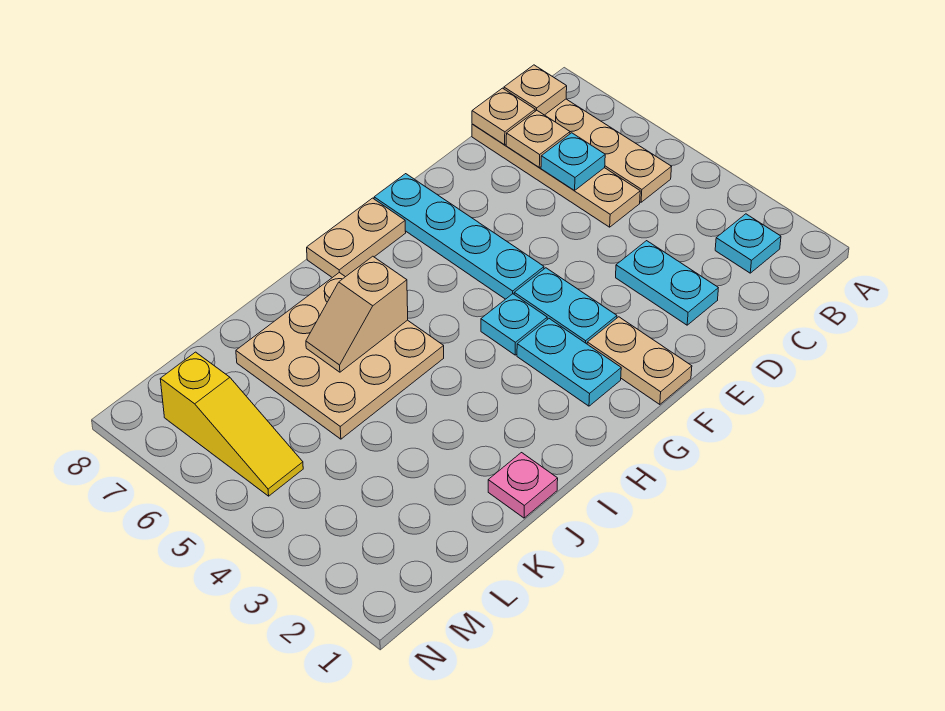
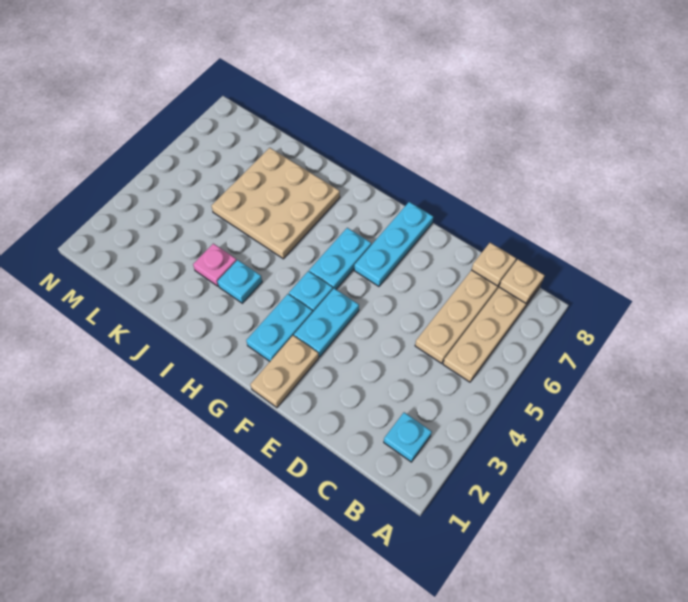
cyan 1x1 plate [541,133,605,190] -> cyan 1x1 plate moved to [218,260,262,303]
tan 1x1 plate [506,111,570,167] -> none
cyan 1x2 plate [616,241,718,325] -> cyan 1x2 plate moved to [309,228,371,289]
cyan 1x4 plate [374,174,544,299] -> cyan 1x3 plate [354,202,433,286]
tan 1x2 plate [307,198,406,278] -> none
tan 1x2 slope [306,256,408,372] -> none
pink 1x1 plate [488,453,558,518] -> pink 1x1 plate moved to [193,244,237,286]
yellow 1x3 slope [160,352,303,496] -> none

